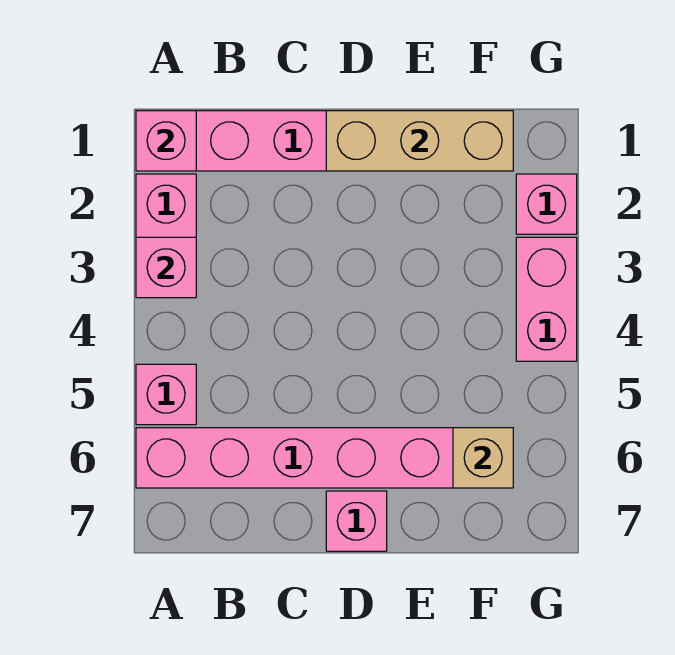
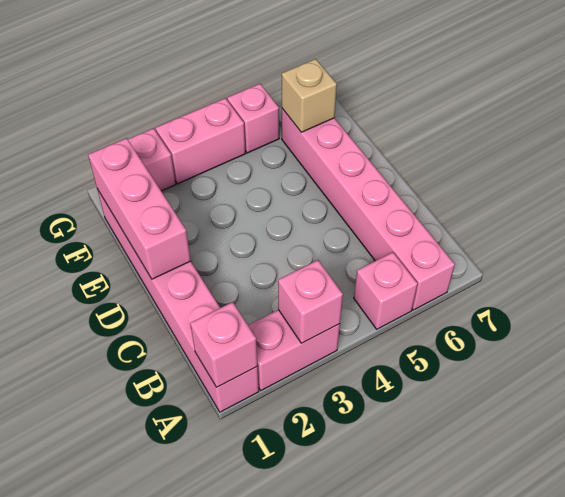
tan 1x3 brick [326,111,513,171] -> pink 1x3 brick [88,138,191,279]
pink 1x1 brick [326,491,387,551] -> pink 1x1 brick moved to [227,84,279,153]

